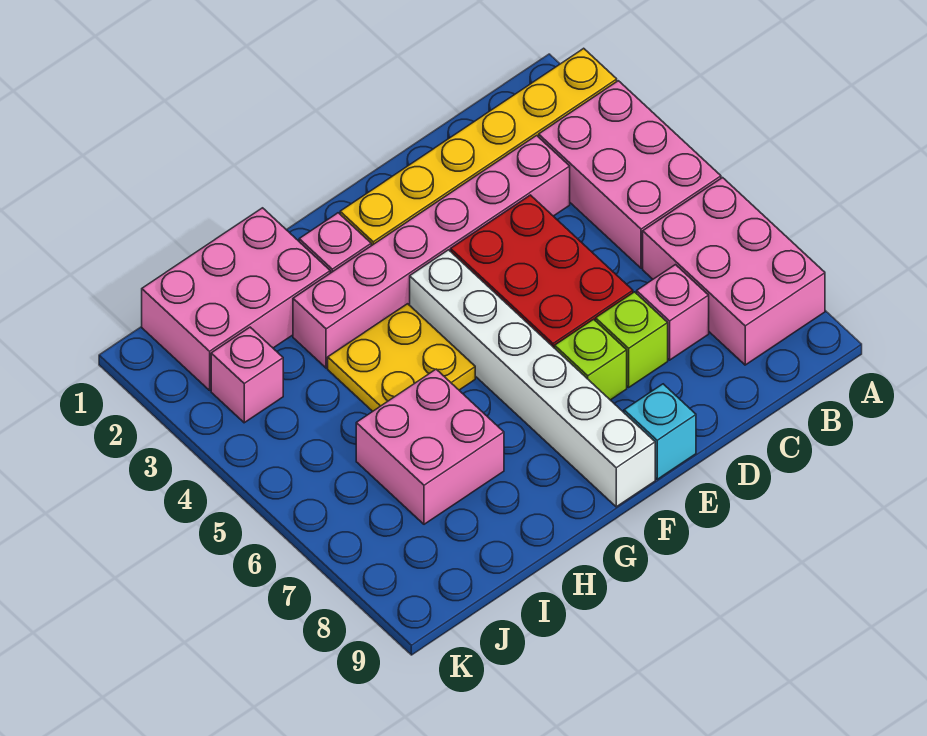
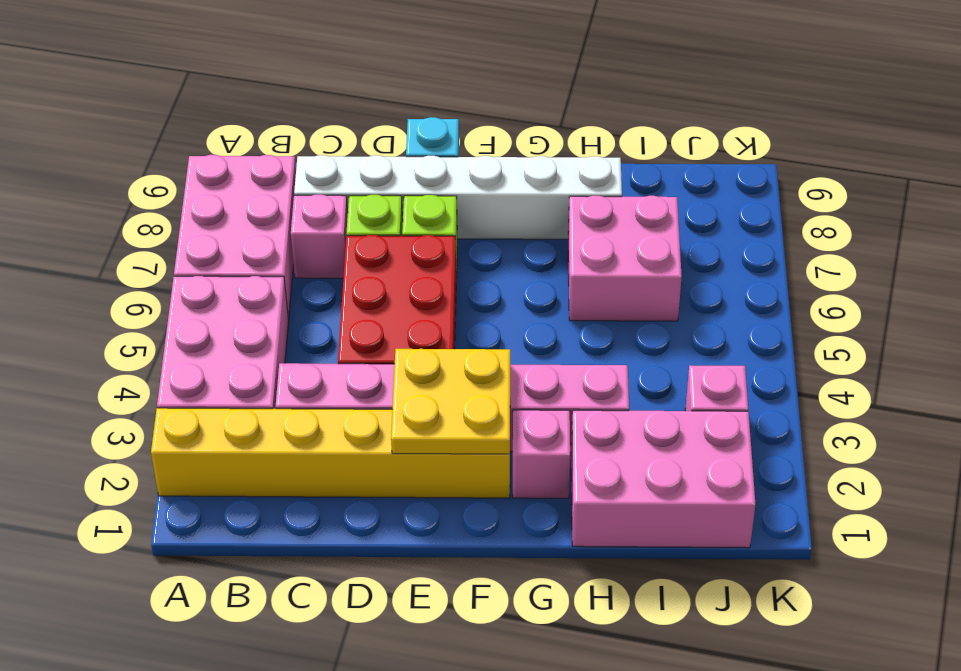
white 1x6 brick [410,250,655,507] -> white 1x6 brick turned to [294,155,622,239]
yellow 2x2 plate [328,304,475,411] -> yellow 2x2 plate moved to [391,349,510,454]

